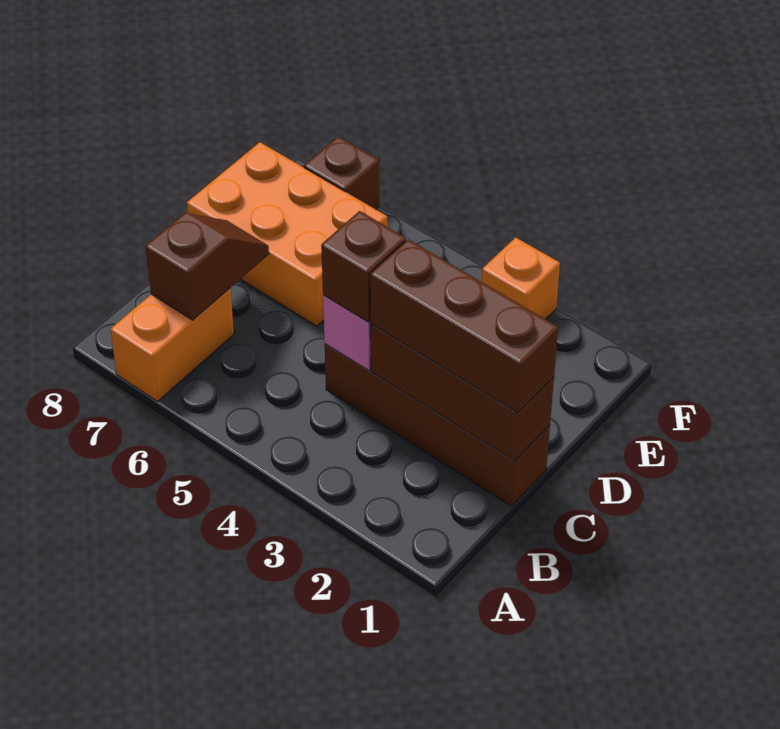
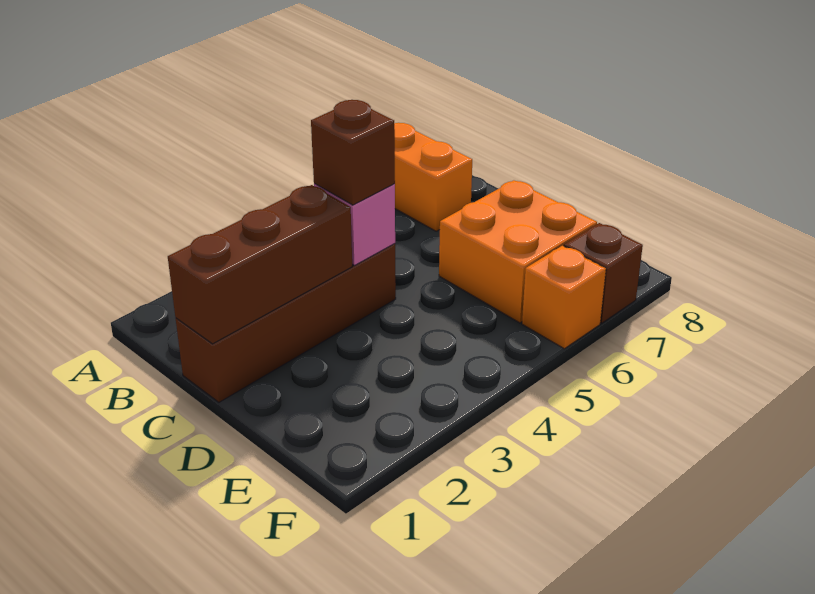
brown 1x2 slope [145,213,269,320] -> none
brown 1x3 brick [370,239,558,413] -> none
orange 2x3 brick [187,142,387,326] -> orange 2x2 brick [439,180,597,323]
orange 1x1 brick [482,237,560,319] -> orange 1x1 brick moved to [522,246,606,349]

